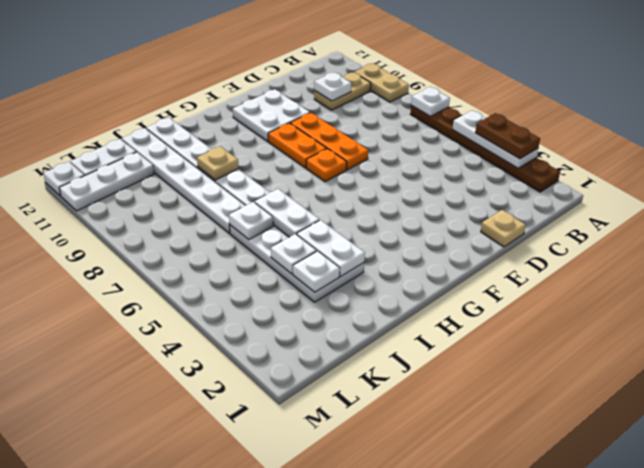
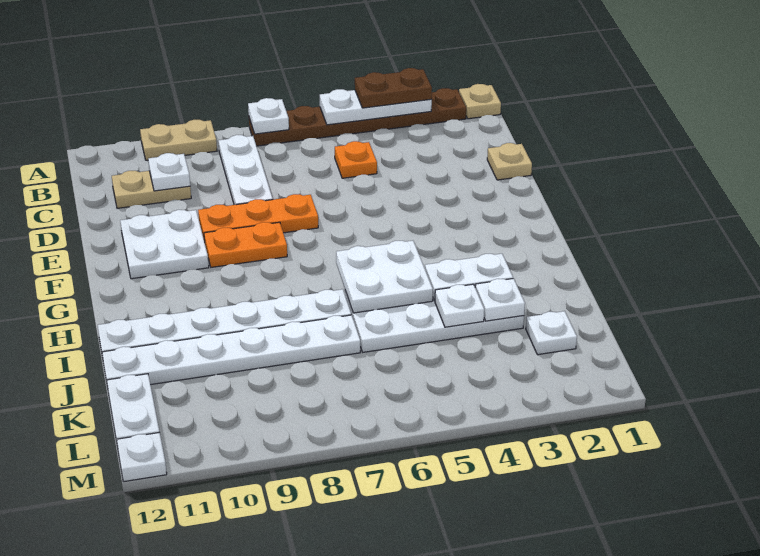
tan 1x2 plate [314,73,371,110] -> tan 1x2 plate turned to [112,171,191,208]
orange 1x1 plate [306,149,347,182] -> orange 1x1 plate moved to [335,141,377,178]
white 1x2 plate [255,189,319,237] -> white 2x2 plate [336,241,433,313]
tan 1x1 plate [197,146,238,180] -> tan 1x1 plate moved to [459,84,501,119]
white 1x1 plate [229,202,273,240] -> white 1x1 plate moved to [526,311,577,355]
white 1x3 plate [59,152,154,211] -> white 1x3 plate moved to [218,135,273,205]

